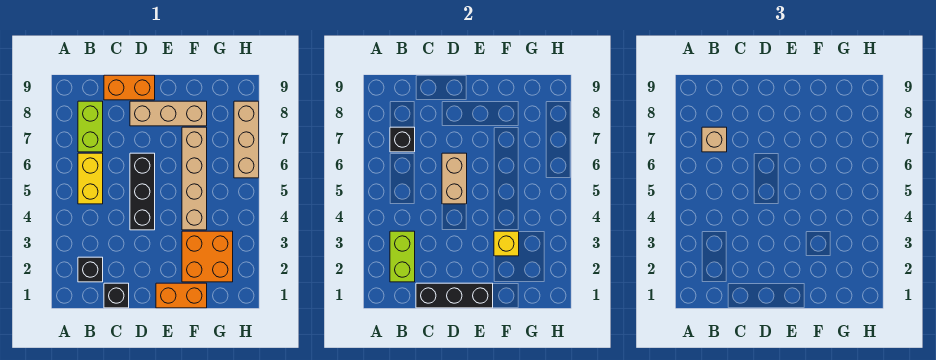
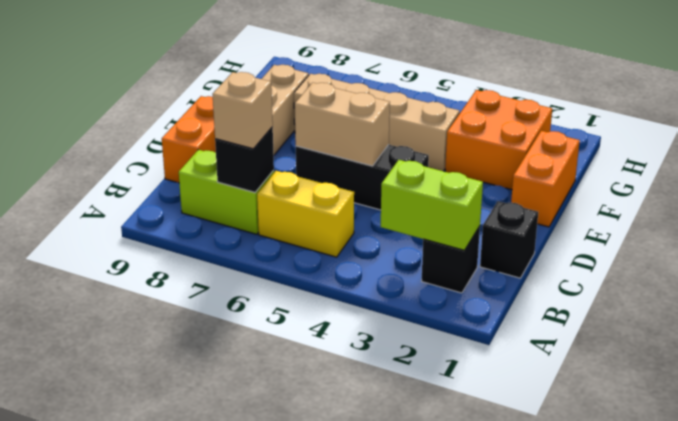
black 1x3 brick [416,283,493,308] -> none
yellow 1x1 brick [494,231,519,256] -> none
tan 1x3 brick [234,101,259,178] -> none

